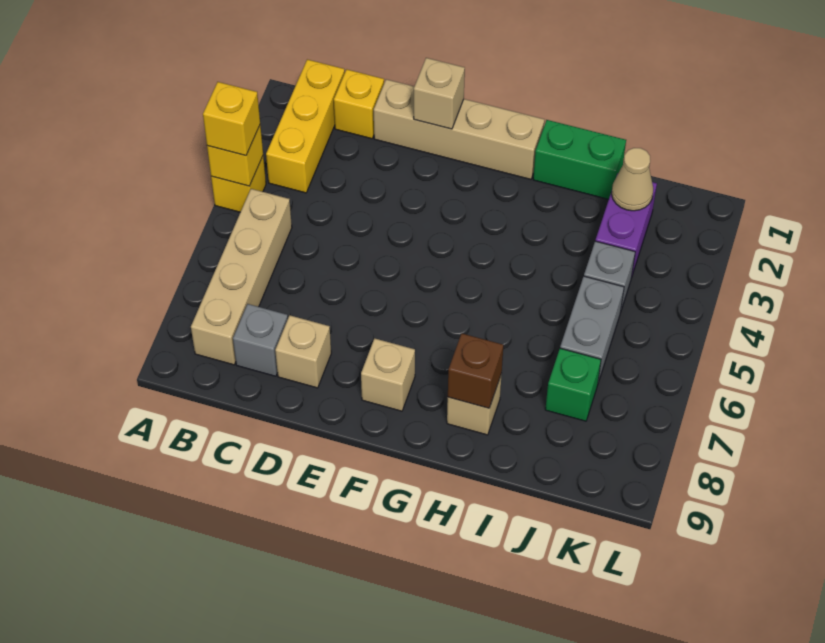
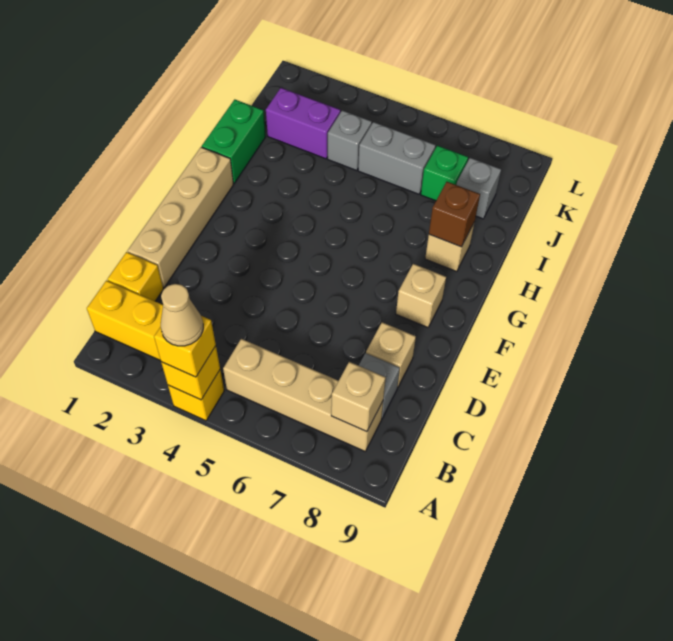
tan 1x1 brick [414,58,465,129] -> tan 1x1 brick moved to [331,362,386,432]
tan 1x1 cone [612,148,653,211] -> tan 1x1 cone moved to [161,284,203,346]
none -> grey 1x1 brick [457,158,501,219]

